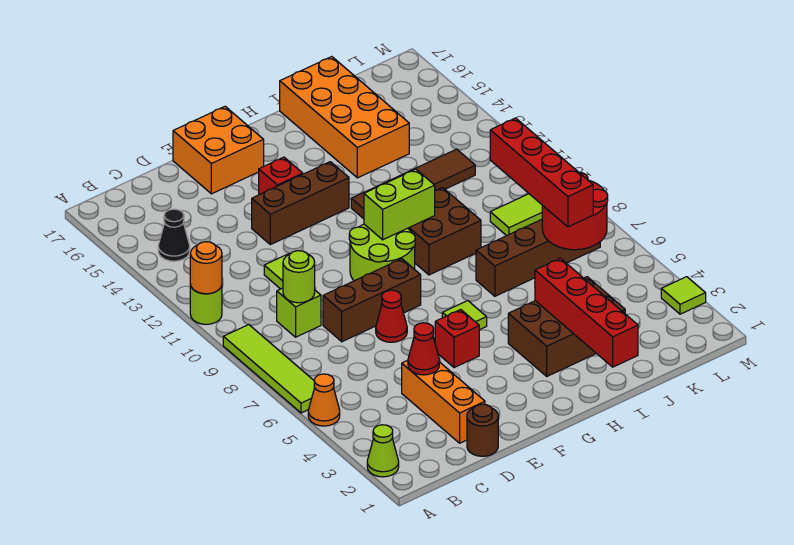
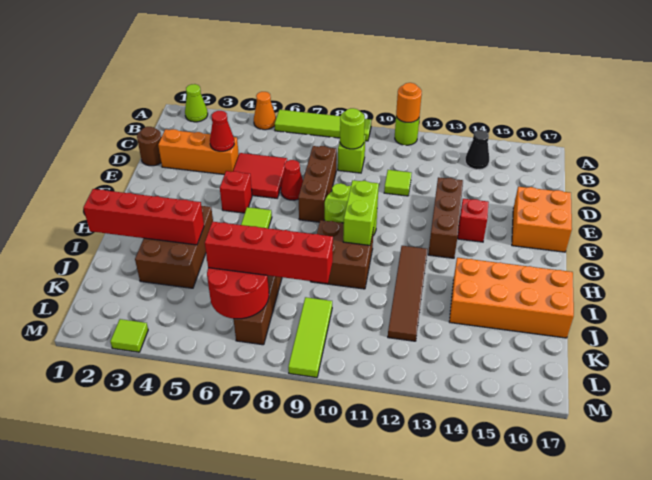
none -> red 2x2 tile [233,153,287,198]

